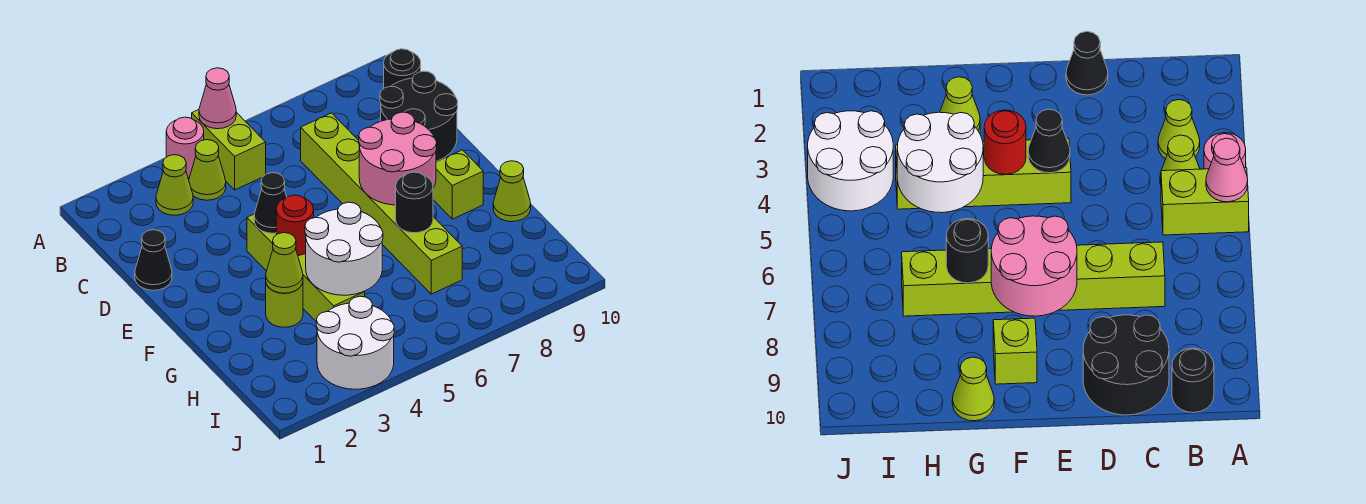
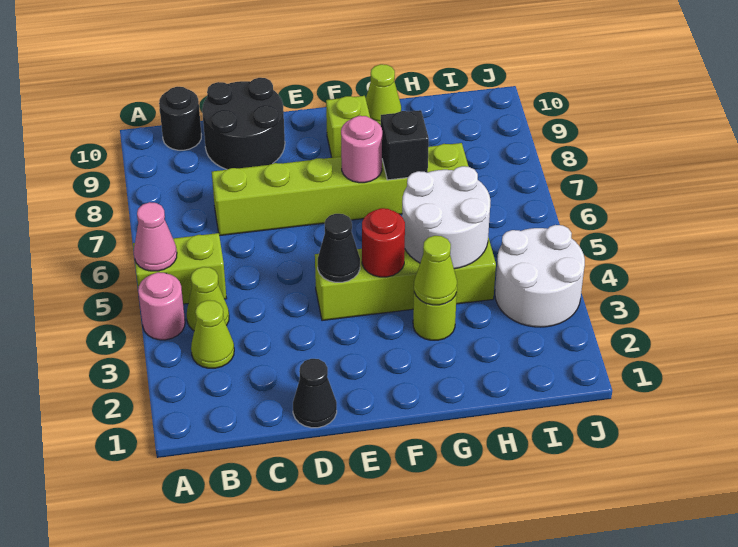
pink 2x2 round brick [359,112,437,205] -> pink 1x1 round brick [341,116,382,183]
black 1x1 round brick [396,172,433,233] -> black 1x1 brick [381,110,429,180]

